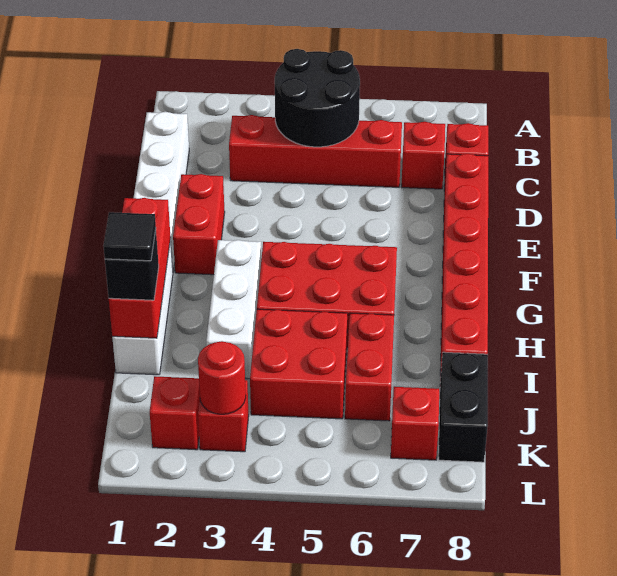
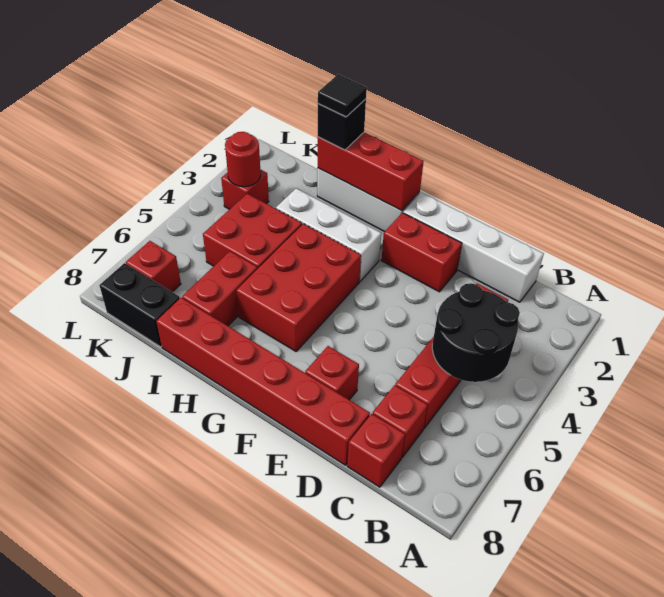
red 1x2 brick [345,313,394,421] -> red 1x2 brick turned to [182,251,257,326]
red 1x1 brick [150,376,200,450] -> red 1x1 brick moved to [305,346,359,400]

